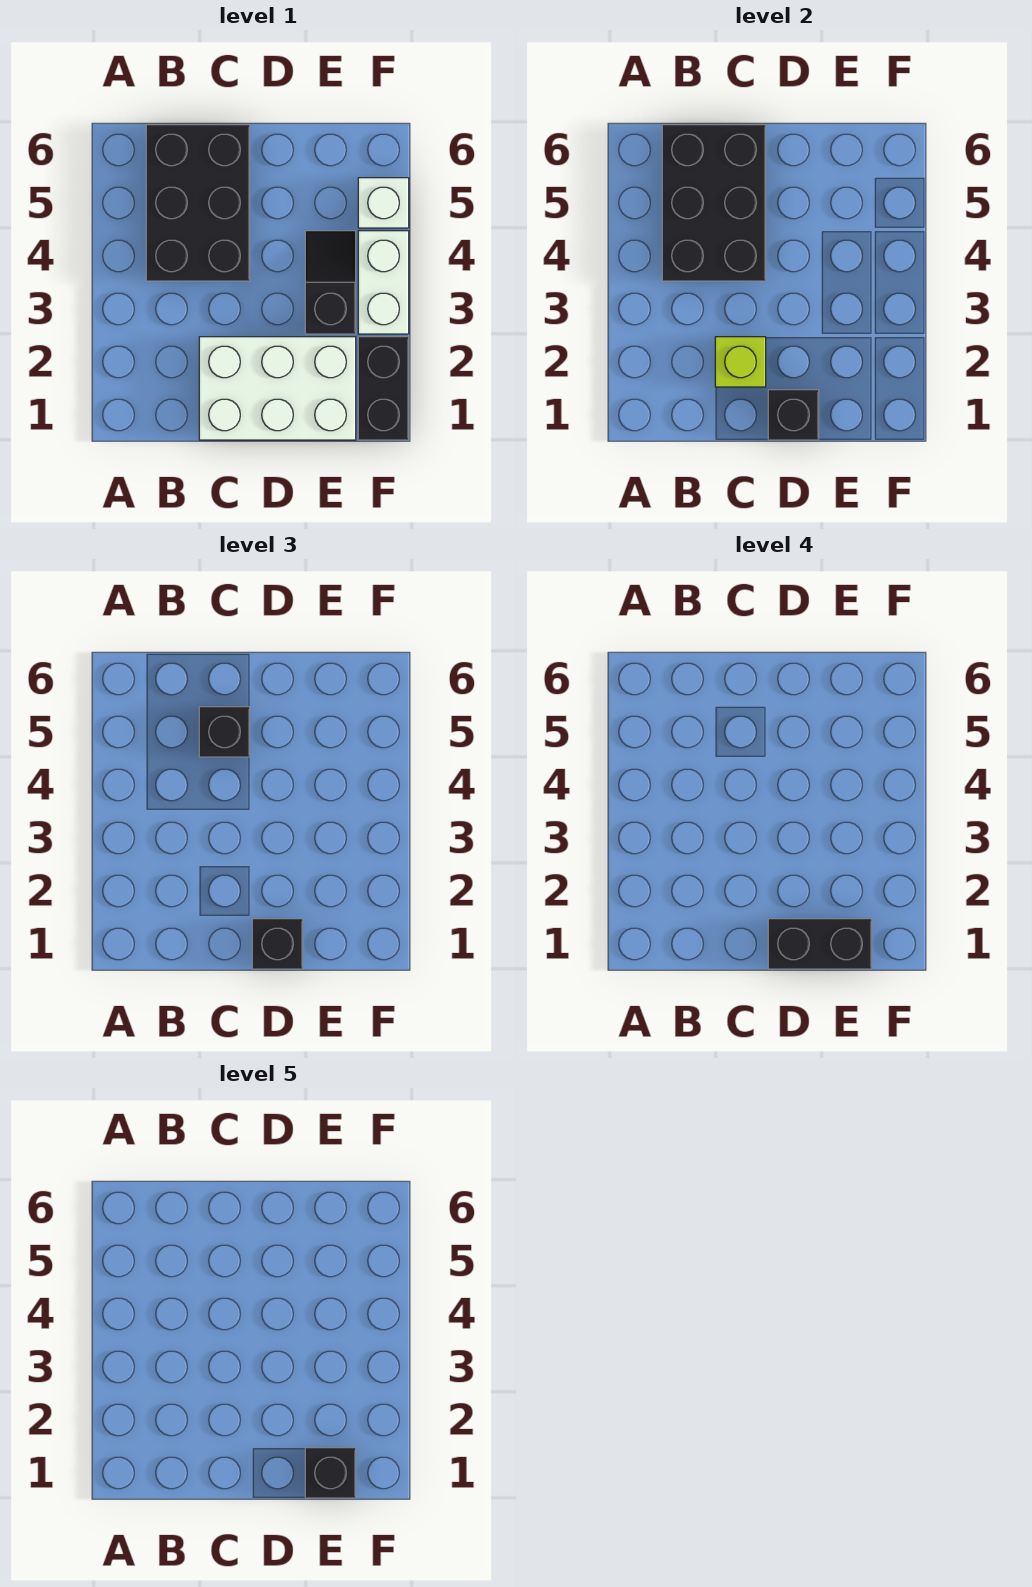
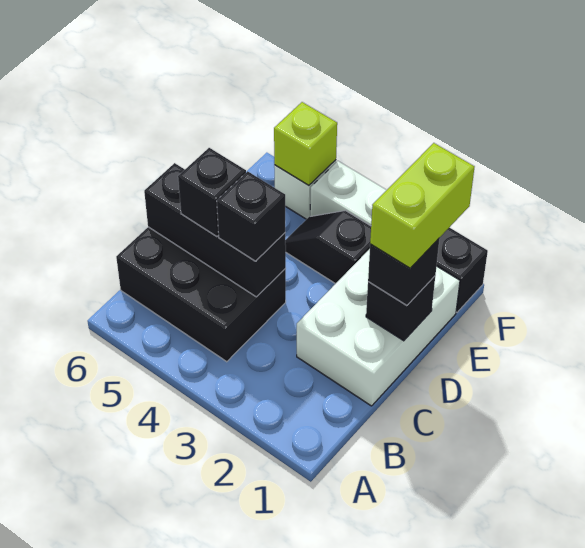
black 2x3 brick [662,125,766,281] -> black 1x3 brick [144,163,286,297]
lime 1x1 brick [715,337,766,387] -> lime 1x1 brick moved to [274,102,337,185]
black 1x2 brick [768,919,872,969] -> lime 1x2 brick [370,143,475,268]
black 1x1 brick [305,1448,356,1498] -> black 1x1 brick moved to [217,171,285,261]

